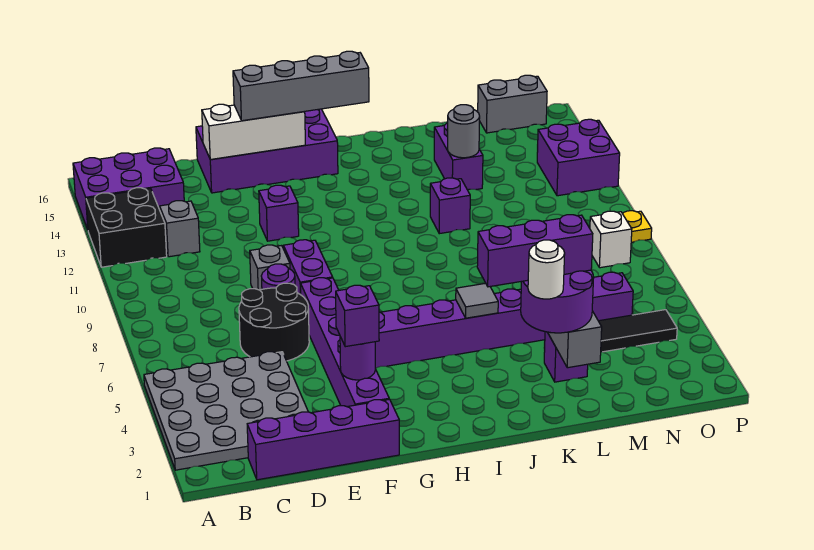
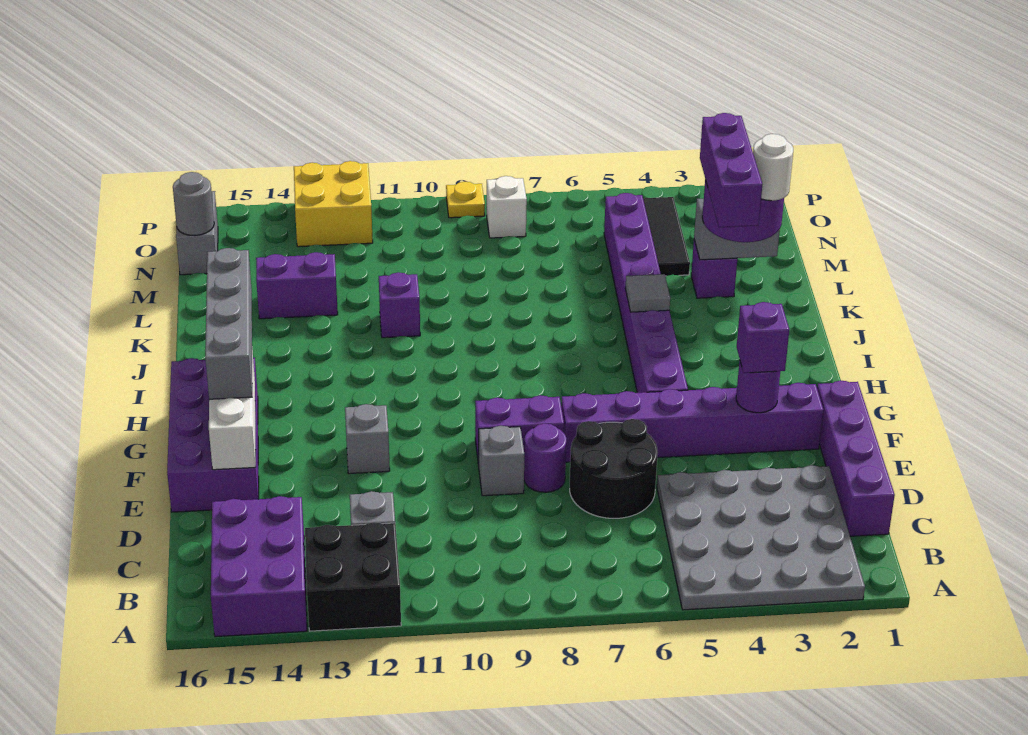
purple 1x1 brick [259,185,299,241] -> grey 1x1 brick [345,404,390,474]
grey 1x1 round brick [448,105,480,158] -> grey 1x1 round brick moved to [173,172,214,235]
purple 2x2 brick [537,119,620,196] -> yellow 2x2 brick [294,161,373,247]

